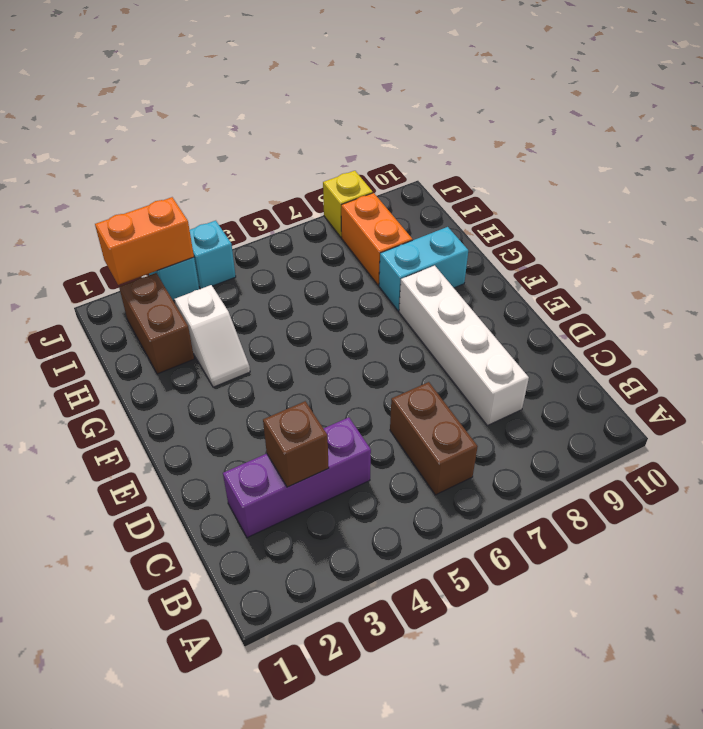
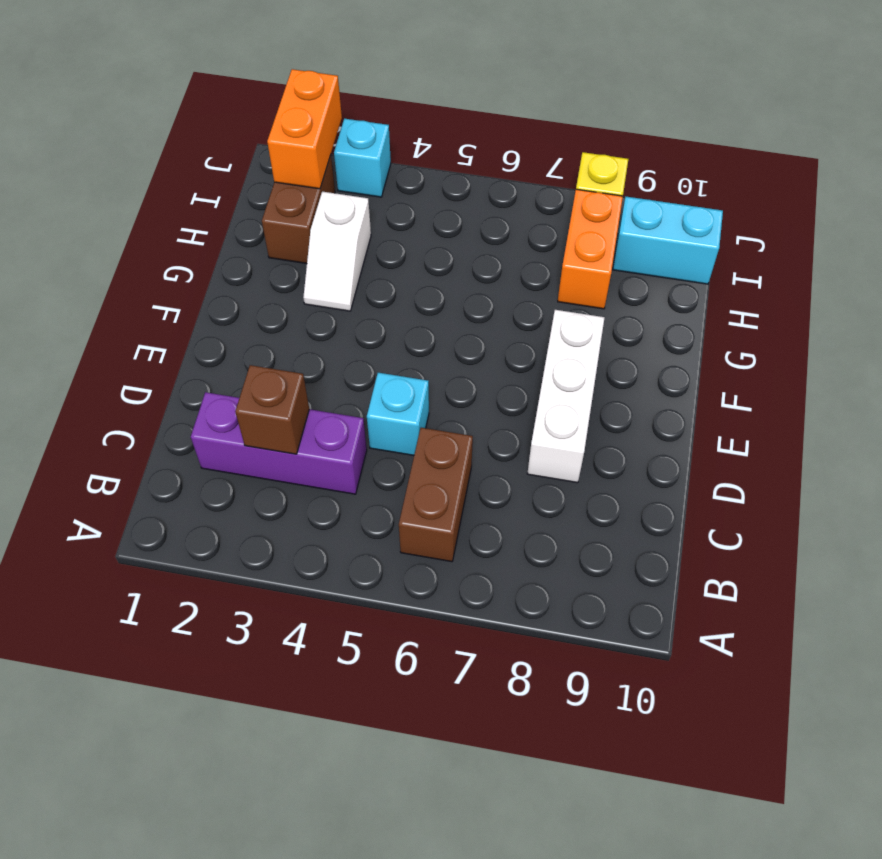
white 1x4 brick [399,265,529,426] -> white 1x3 brick [527,310,605,483]
cyan 1x2 brick [379,227,468,311] -> cyan 1x2 brick moved to [613,196,723,284]
orange 1x2 brick [95,197,194,285] -> orange 1x2 brick turned to [267,69,342,189]
cyan 1x1 brick [190,221,236,289] -> cyan 1x1 brick moved to [367,373,429,455]

